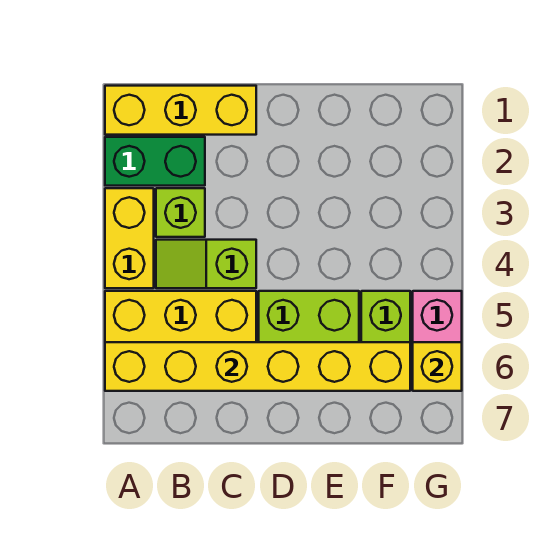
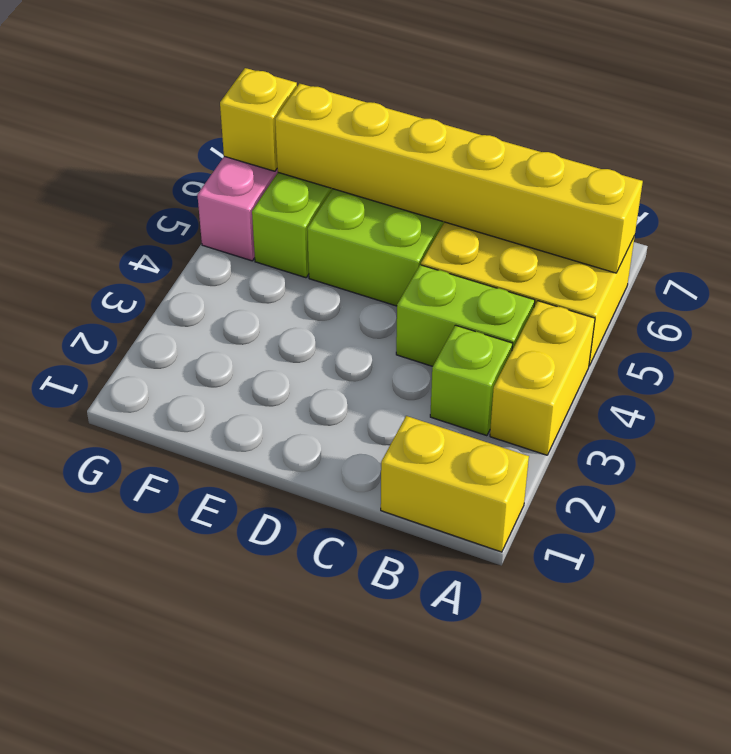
yellow 1x3 brick [105,86,256,135] -> yellow 1x2 brick [381,416,529,552]
green 1x2 brick [105,137,205,186] -> none
lime 1x2 slope [156,240,256,288] -> lime 1x2 brick [396,265,535,366]

